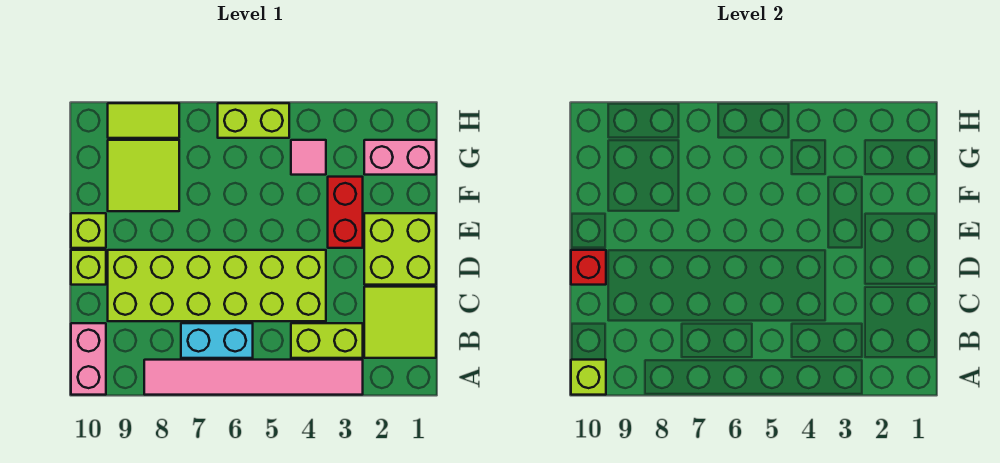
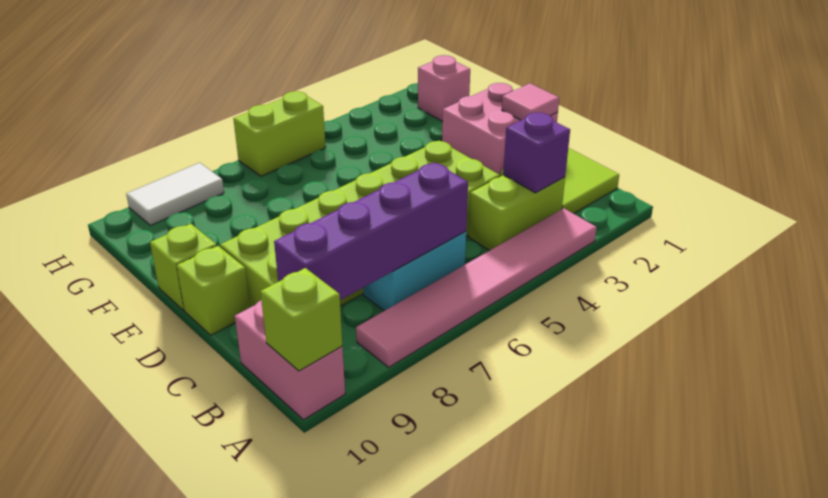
none -> purple 1x1 brick [503,113,570,193]
none -> purple 1x4 brick [274,163,468,300]
lime 2x2 brick [364,213,436,285] -> pink 2x2 brick [442,83,558,175]
red 1x1 brick [571,250,606,285] -> none
red 1x2 brick [328,177,363,248] -> none
lime 2x2 tile [108,140,179,211] -> none
pink 1x2 brick [364,140,436,175] -> pink 1x1 brick [418,55,470,122]
pink 1x1 tile [291,140,326,175] -> pink 1x1 tile moved to [502,83,559,120]
lime 1x2 tile [108,103,179,138] -> white 1x2 tile [126,163,224,226]

